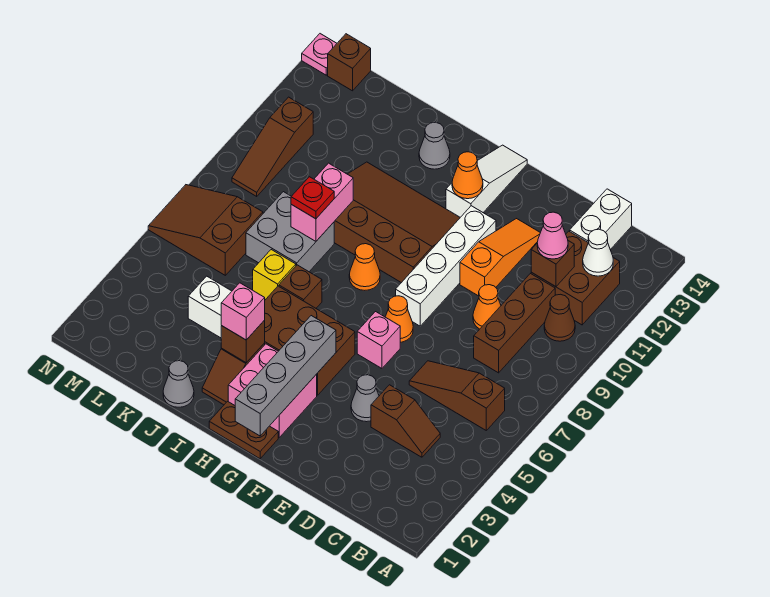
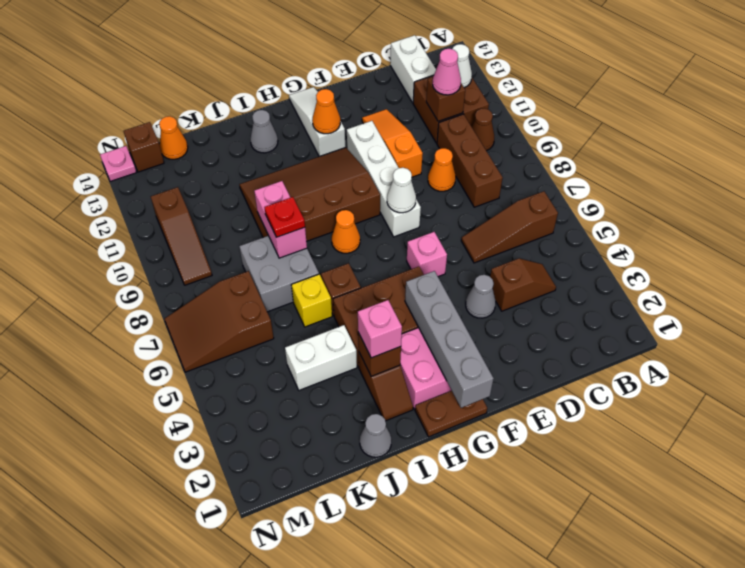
orange 1x1 cone [385,296,413,342] -> orange 1x1 cone moved to [159,116,188,159]
none -> white 1x1 cone [387,168,416,213]

